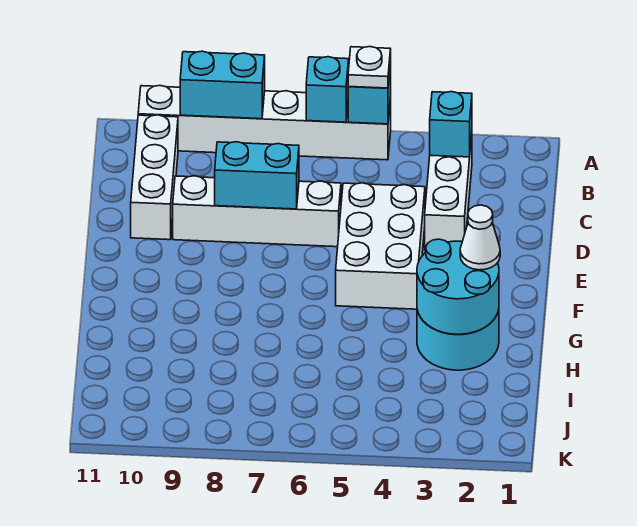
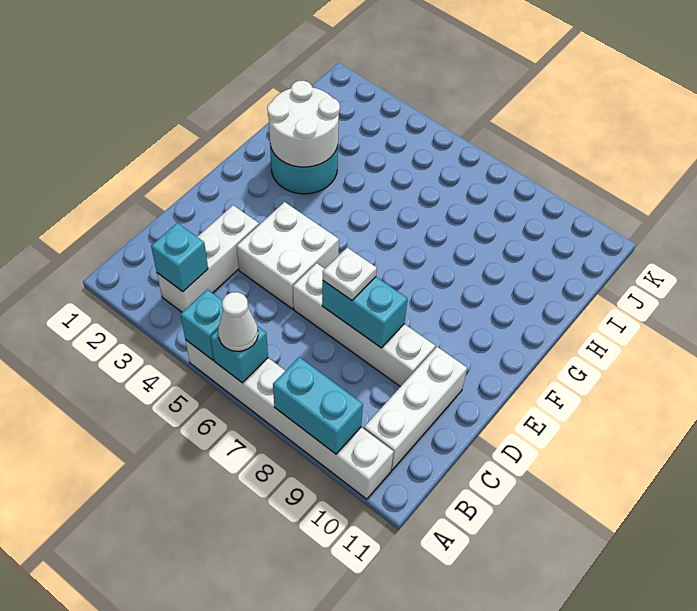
white 1x1 plate [348,47,391,88] -> white 1x1 plate moved to [323,248,377,300]
white 2x3 brick [336,183,425,309] -> white 2x2 brick [237,202,339,309]
cyan 2x2 round brick [417,239,499,334] -> white 2x2 round brick [267,81,340,167]
white 1x1 cone [460,205,500,270] -> white 1x1 cone moved to [218,292,258,351]

